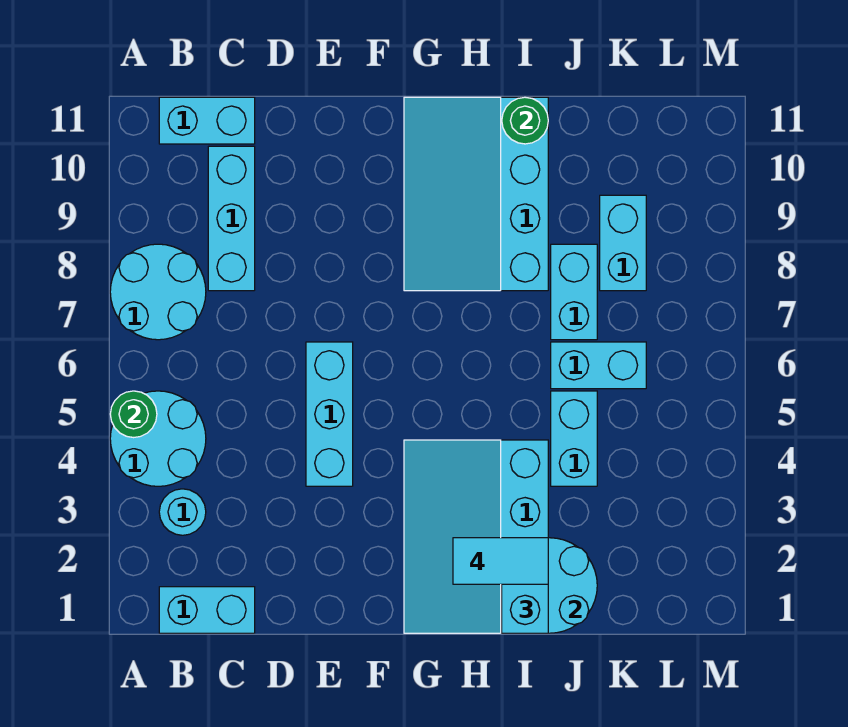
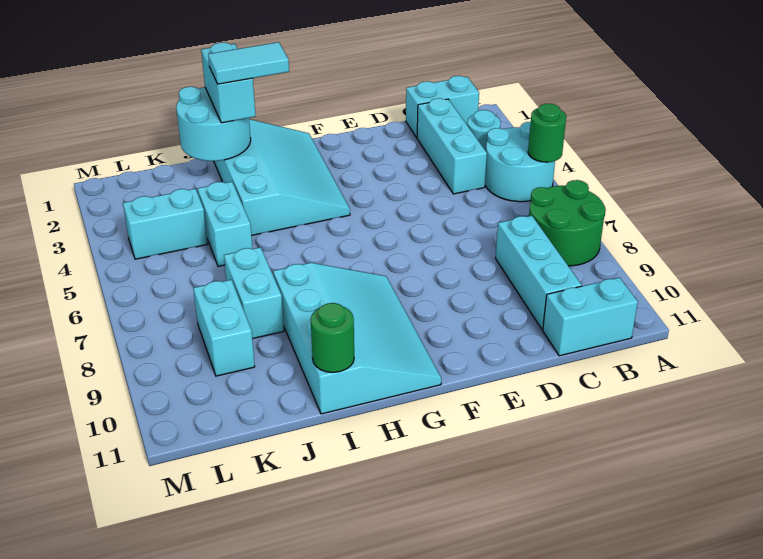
cyan 2x2 round brick [110,244,206,340] -> green 2x2 round brick [529,180,606,266]
cyan 1x3 brick [306,342,353,486] -> cyan 1x3 brick moved to [417,98,487,194]
cyan 1x2 brick [551,342,646,389] -> cyan 1x2 brick moved to [123,189,208,259]

